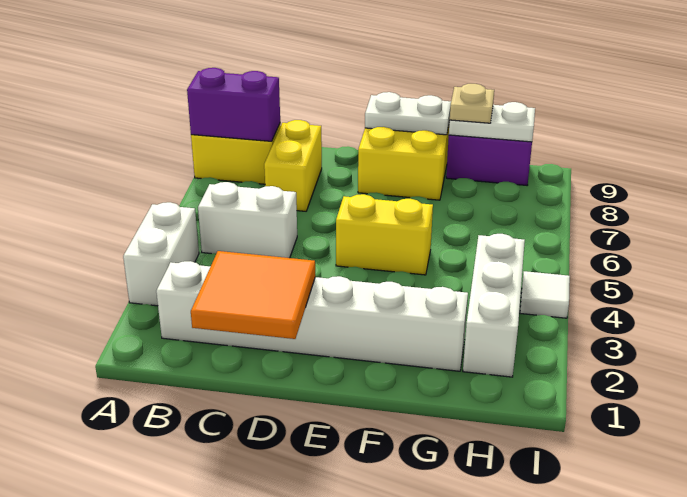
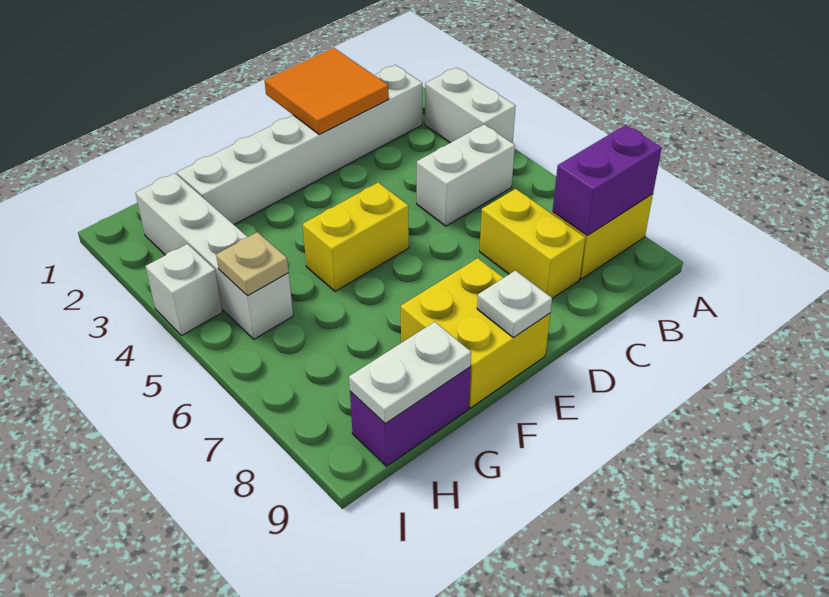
white 1x2 plate [365,92,451,135] -> white 1x1 plate [477,271,552,337]
tan 1x1 plate [450,84,494,123] -> tan 1x1 plate moved to [216,232,289,296]
white 1x3 brick [463,234,525,377] -> white 1x4 brick [136,173,293,339]
white 1x1 tile [520,271,570,318] -> white 1x1 brick [146,244,222,335]

